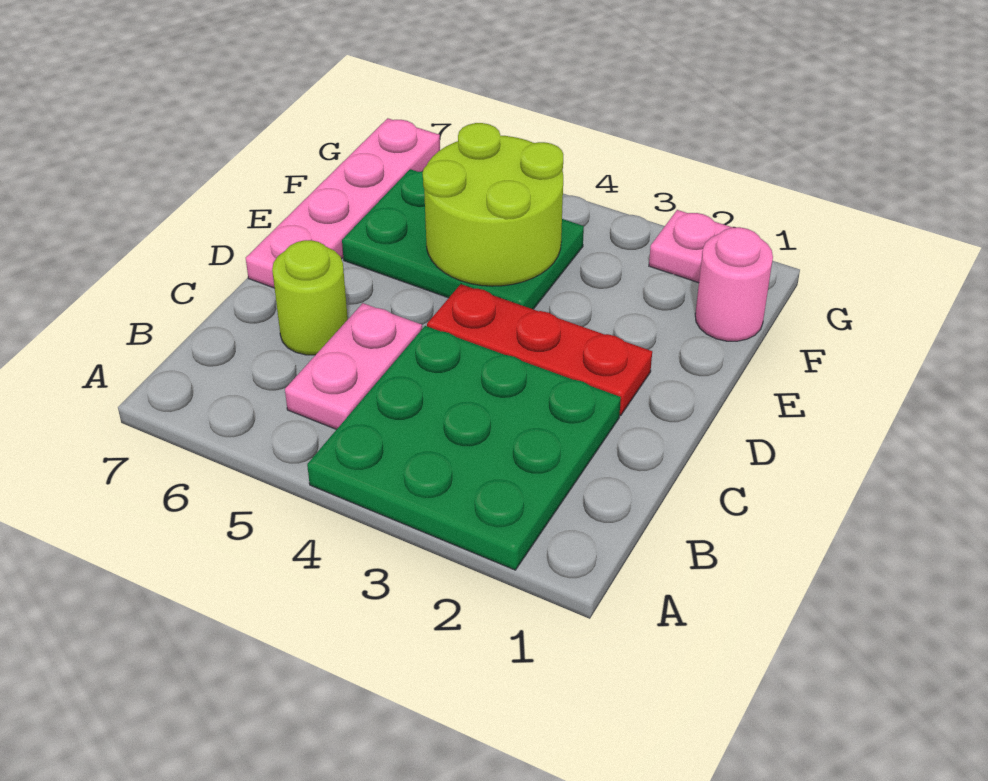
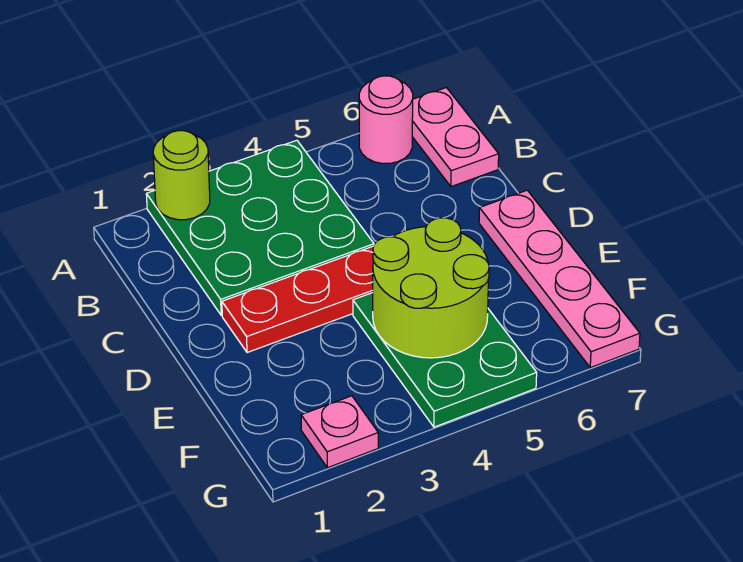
pink 1x2 plate [285,303,422,430] -> pink 1x2 plate moved to [412,88,499,187]
lime 1x1 round brick [272,240,348,355] -> lime 1x1 round brick moved to [153,131,210,220]
green 2x3 plate [342,169,584,309] -> green 2x3 plate turned to [353,293,537,427]
pink 1x1 round brick [695,227,773,341] -> pink 1x1 round brick moved to [359,76,413,164]

